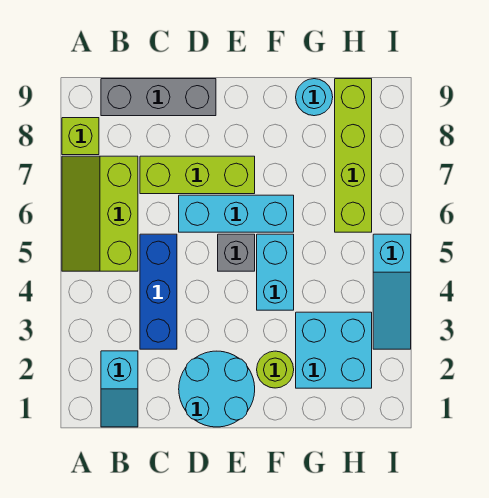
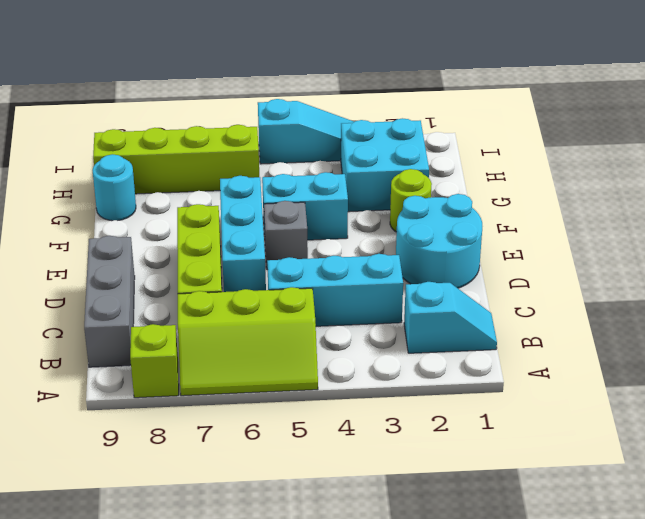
blue 1x3 brick [140,234,177,349] -> cyan 1x3 brick [267,254,403,326]

